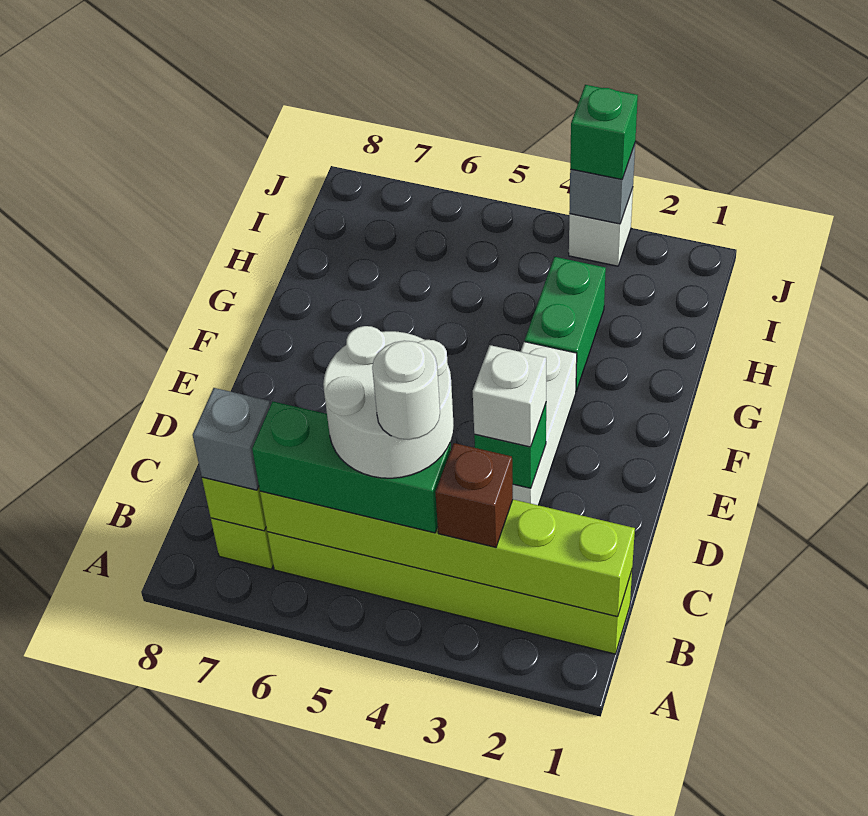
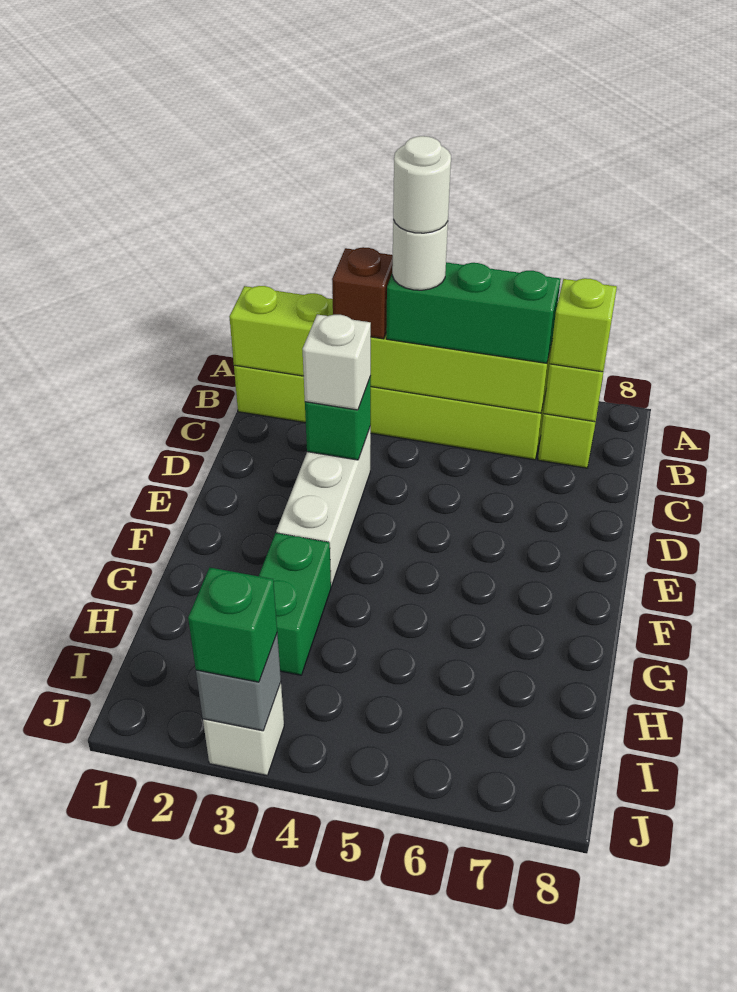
white 2x2 round brick [323,326,454,478] -> white 1x1 round brick [392,220,448,290]
grey 1x1 brick [193,388,271,490] -> lime 1x1 brick [550,278,617,372]

